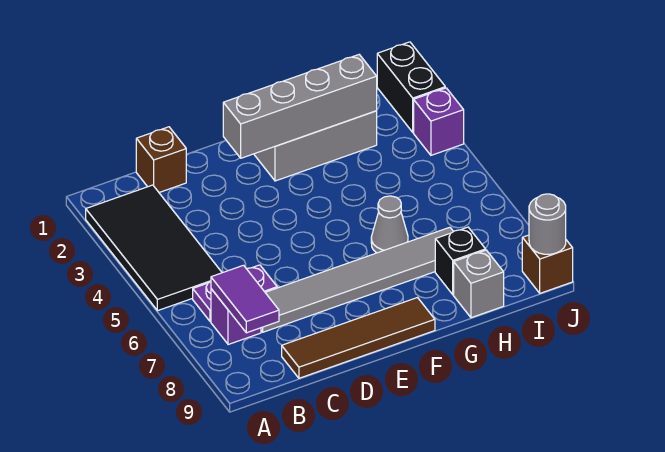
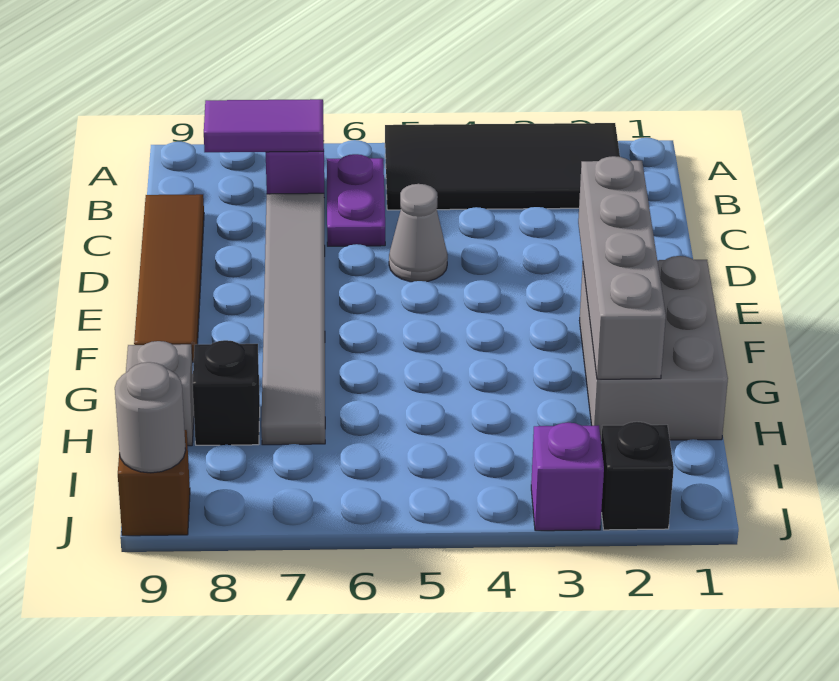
brown 1x1 brick [136,127,186,192] -> none
grey 1x1 cone [371,196,408,253] -> grey 1x1 cone moved to [389,184,448,282]
black 1x2 brick [377,42,445,132] -> black 1x1 brick [601,422,674,530]

